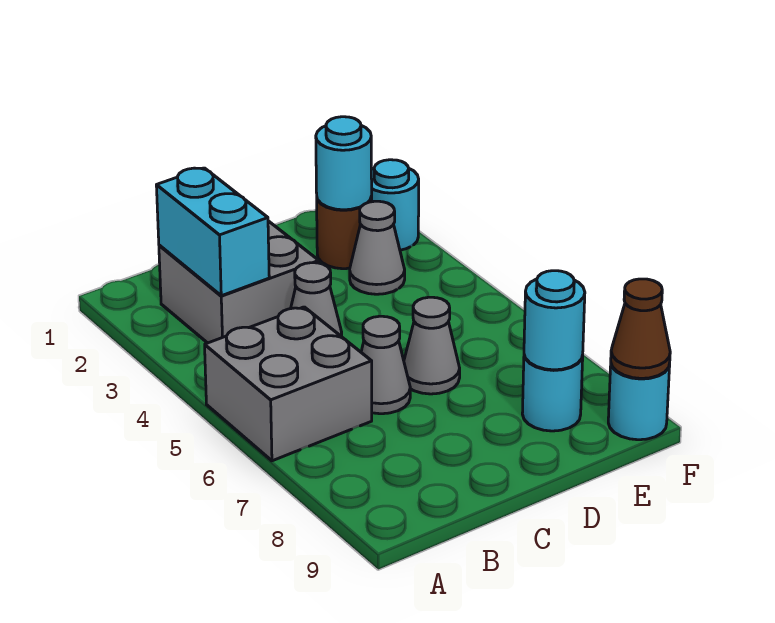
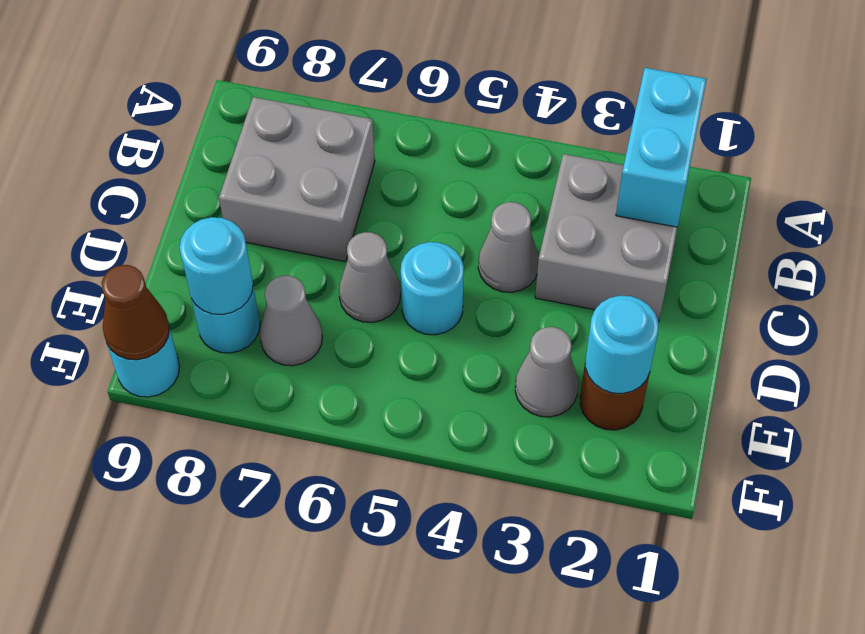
grey 2x2 brick [205,307,372,461] -> grey 2x2 brick moved to [219,97,375,262]
cyan 1x2 brick [156,168,269,296] -> cyan 1x2 brick turned to [616,68,707,227]
grey 1x1 cone [361,316,410,414] -> grey 1x1 cone moved to [260,276,322,366]
cyan 1x1 round brick [371,160,419,250] -> cyan 1x1 round brick moved to [401,242,464,335]

